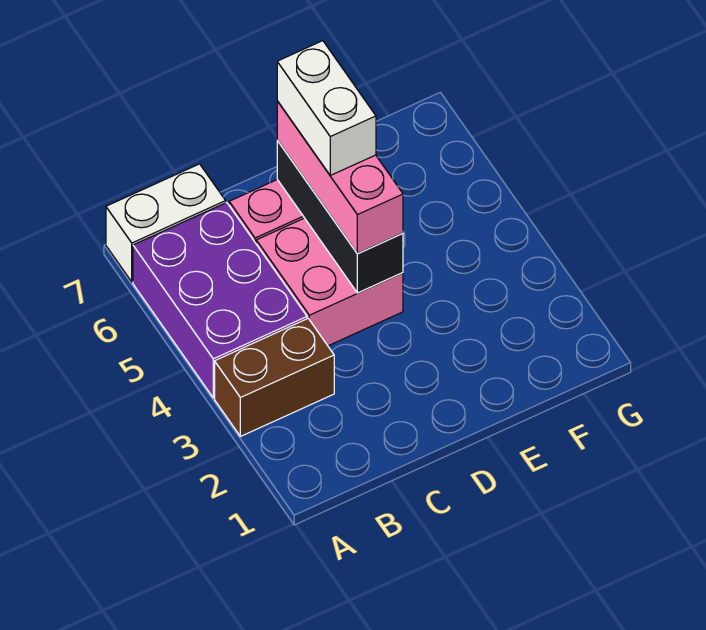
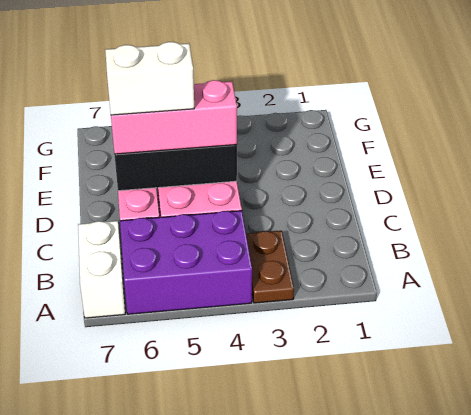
brown 1x2 brick [215,319,334,436] -> brown 1x2 plate [246,231,294,303]

